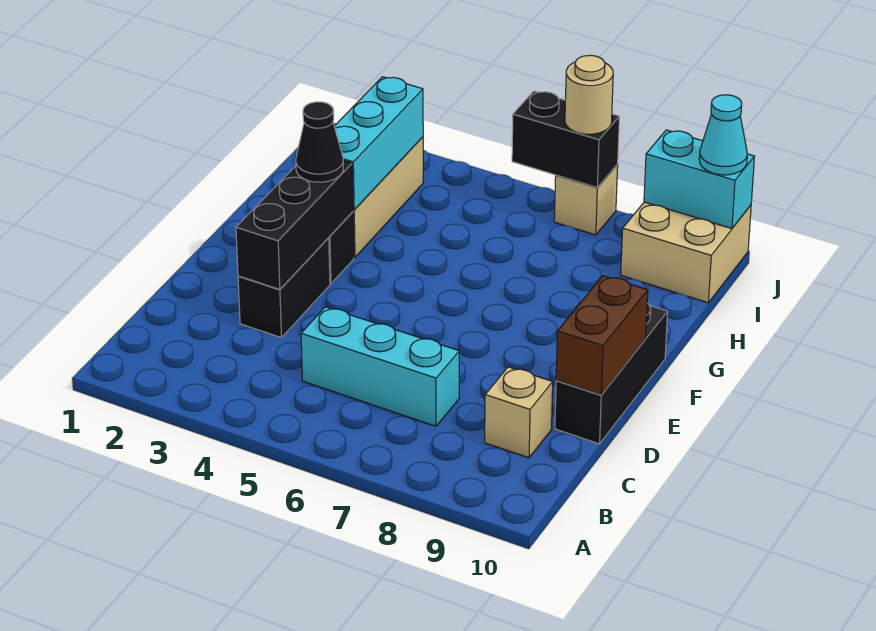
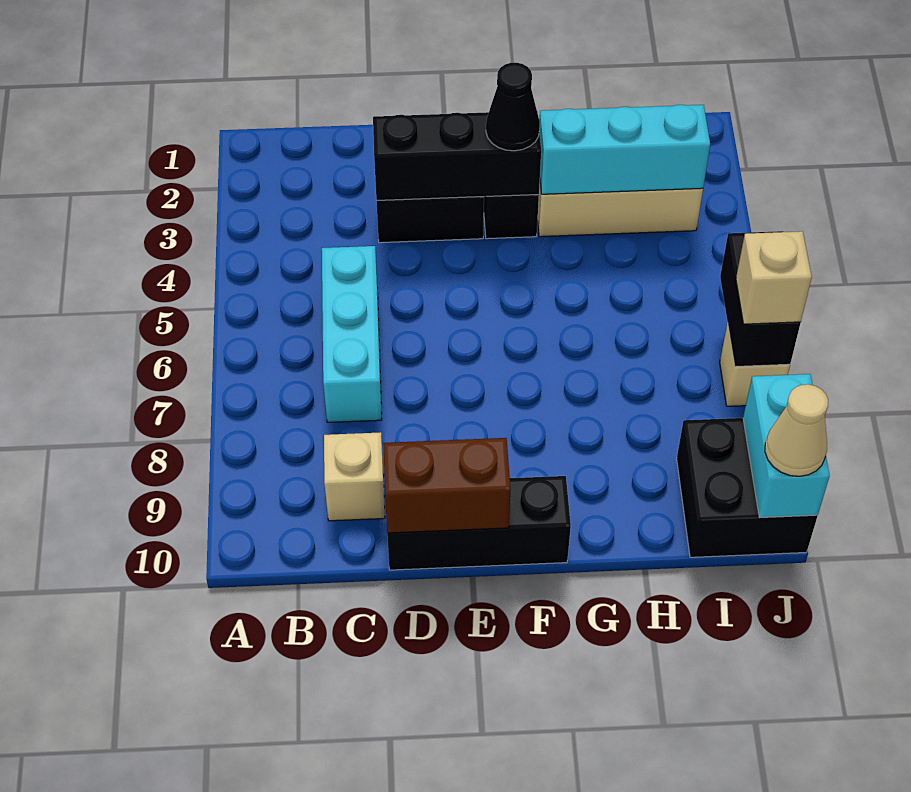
tan 2x2 brick [621,202,751,303] -> black 2x2 brick [677,418,818,557]
tan 1x1 round brick [565,55,613,134] -> tan 1x1 brick [736,231,812,324]
cyan 1x1 cone [699,95,747,175] -> tan 1x1 cone [765,384,828,476]

